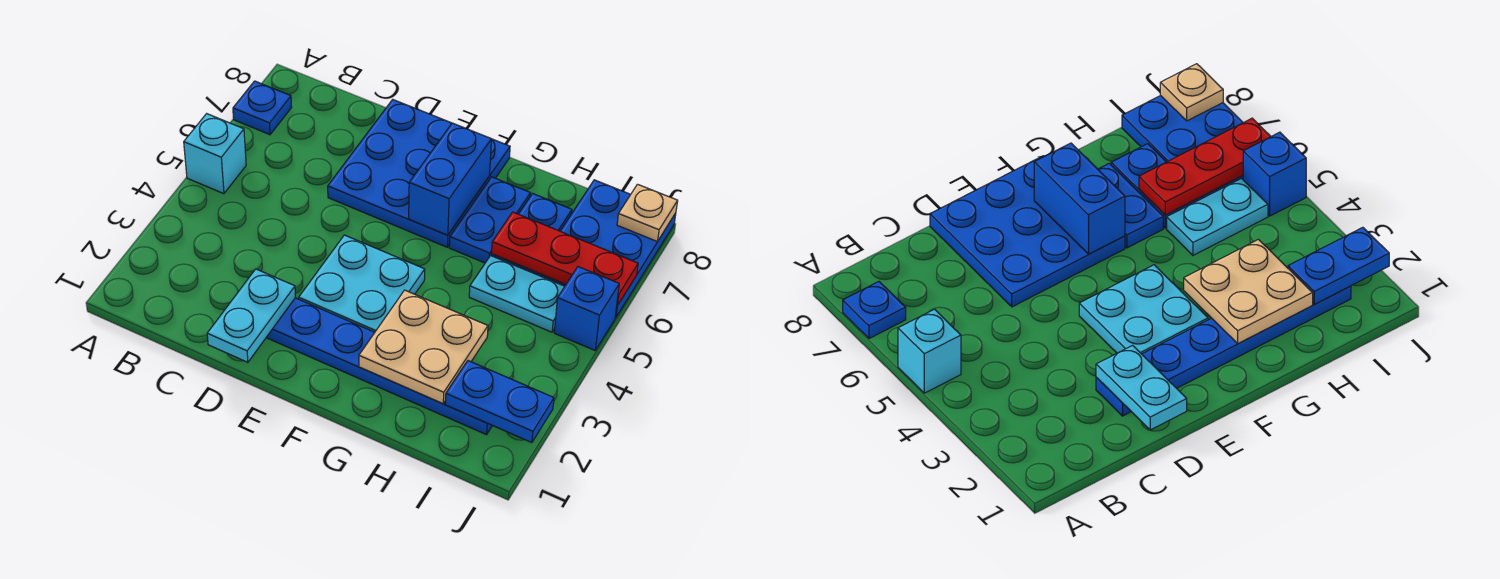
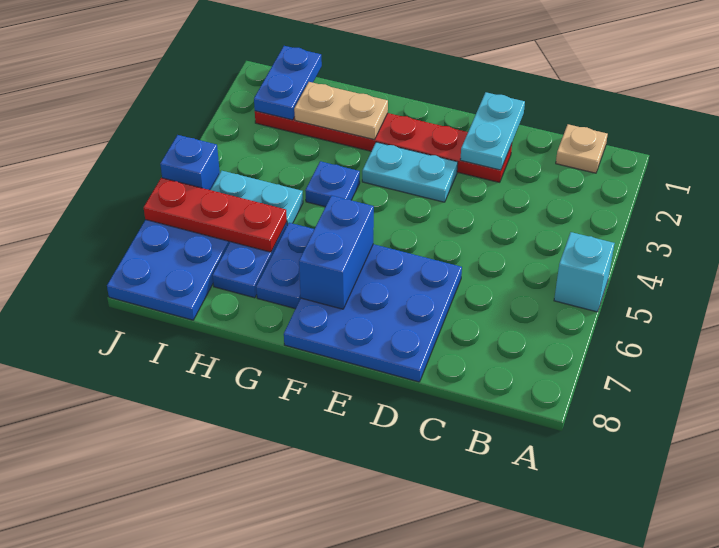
blue 1x1 plate [233,81,292,135] -> blue 1x1 plate moved to [305,161,360,207]
blue 1x6 plate [266,298,492,435] -> red 1x6 plate [255,111,512,182]
cyan 2x2 plate [299,235,425,332] -> cyan 1x2 plate [362,142,458,202]
tan 2x2 plate [359,290,488,404] -> tan 1x2 plate [294,82,388,140]
blue 1x2 plate [445,361,554,443] -> blue 1x2 plate turned to [254,46,322,120]
tan 1x1 plate [617,184,678,242] -> tan 1x1 plate moved to [556,124,608,173]

